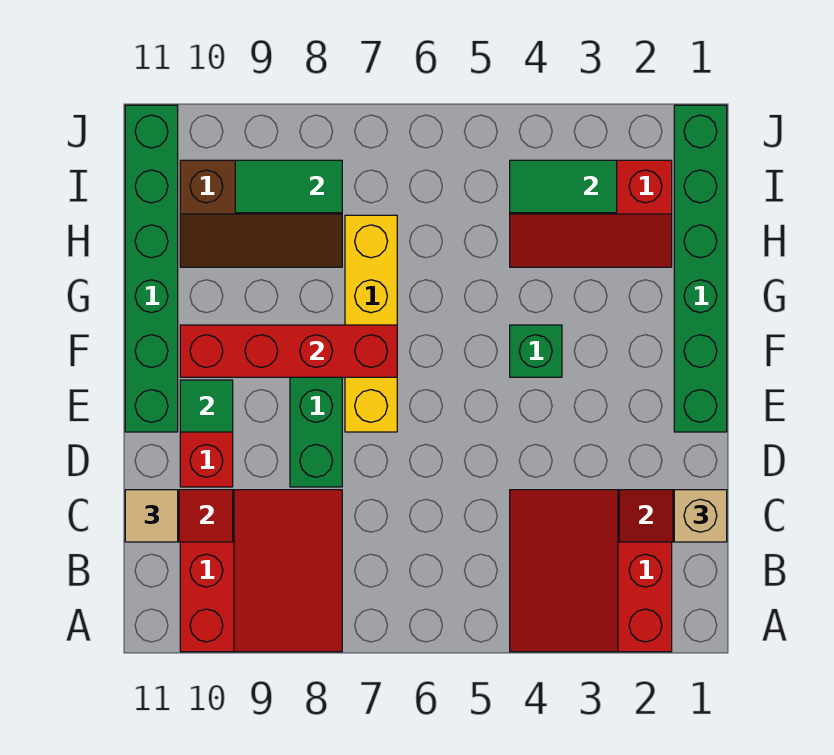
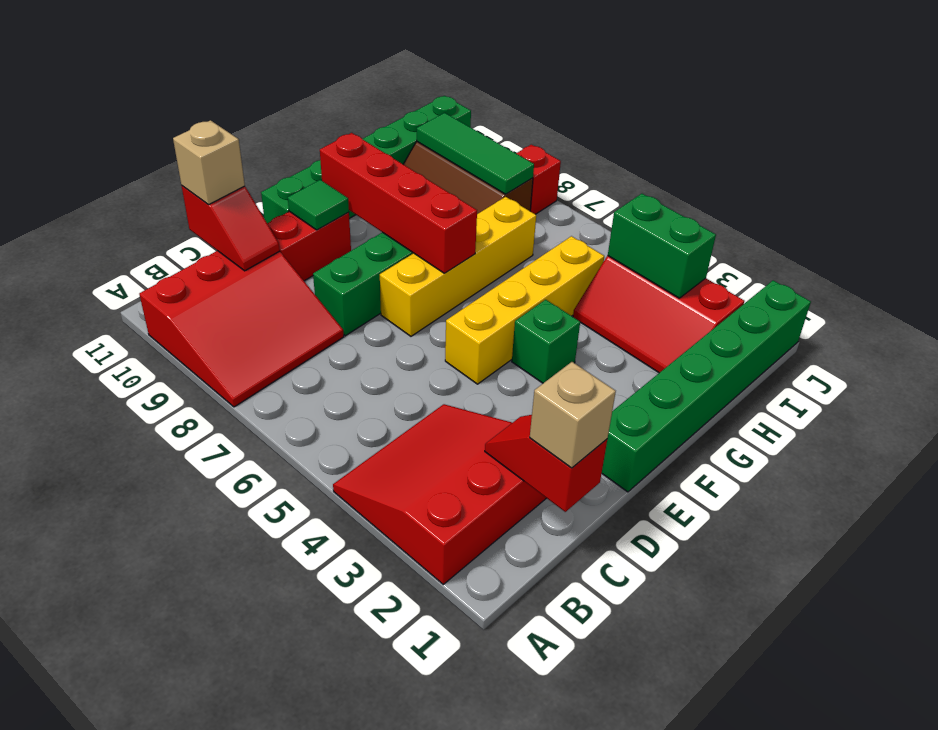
tan 1x1 tile [125,490,178,542] -> tan 1x1 brick [173,120,245,204]
none -> yellow 1x4 brick [445,236,604,384]
green 1x2 tile [510,160,617,213] -> green 1x2 brick [608,194,716,298]
green 1x2 tile [235,160,342,213] -> green 1x3 tile [417,113,534,194]
none -> red 1x1 brick [516,145,561,214]

